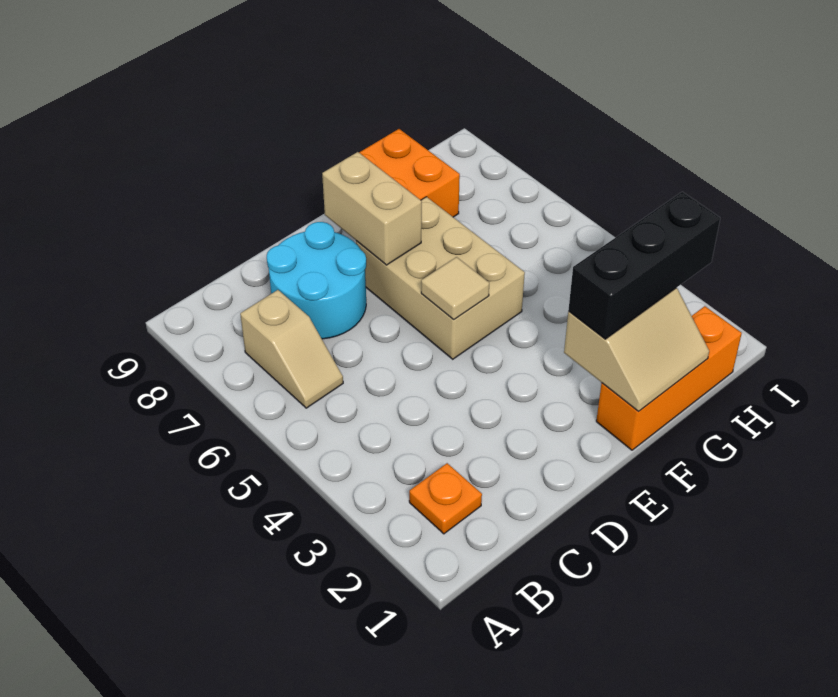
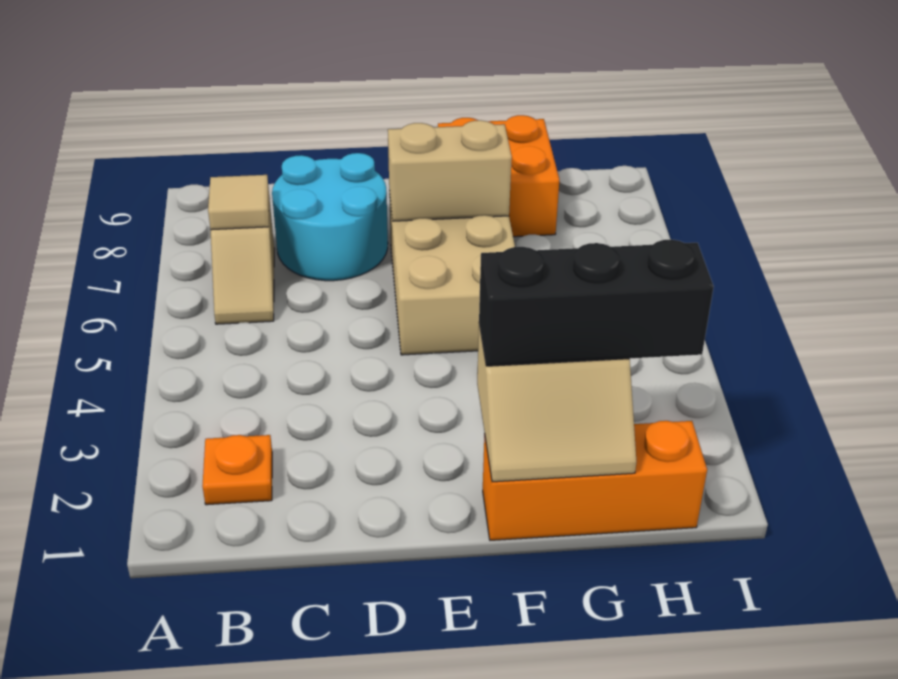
tan 1x1 tile [421,257,489,319] -> tan 1x1 tile moved to [208,175,269,230]
tan 1x2 brick [322,152,422,265] -> tan 1x2 brick turned to [388,120,512,221]

